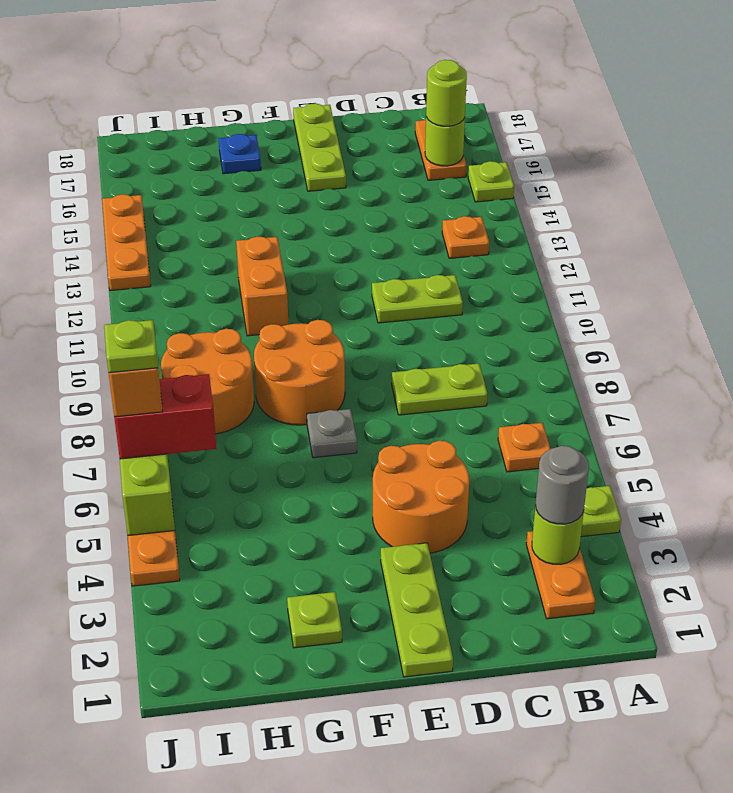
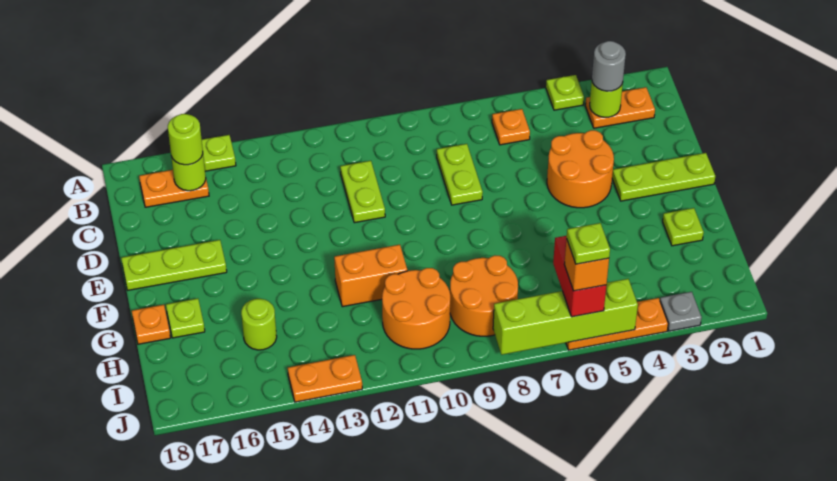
orange 1x1 plate [442,216,489,258] -> orange 1x1 plate moved to [132,305,170,344]
grey 1x1 plate [307,409,357,458] -> grey 1x1 plate moved to [660,292,702,331]
orange 2x2 round brick [254,320,345,425] -> orange 2x2 round brick moved to [382,268,450,349]
blue 1x1 plate [219,134,261,174] -> lime 1x1 plate [166,298,205,338]
none -> lime 1x1 round brick [241,299,277,350]
orange 1x3 plate [102,194,151,291] -> orange 1x2 plate [288,355,362,402]

